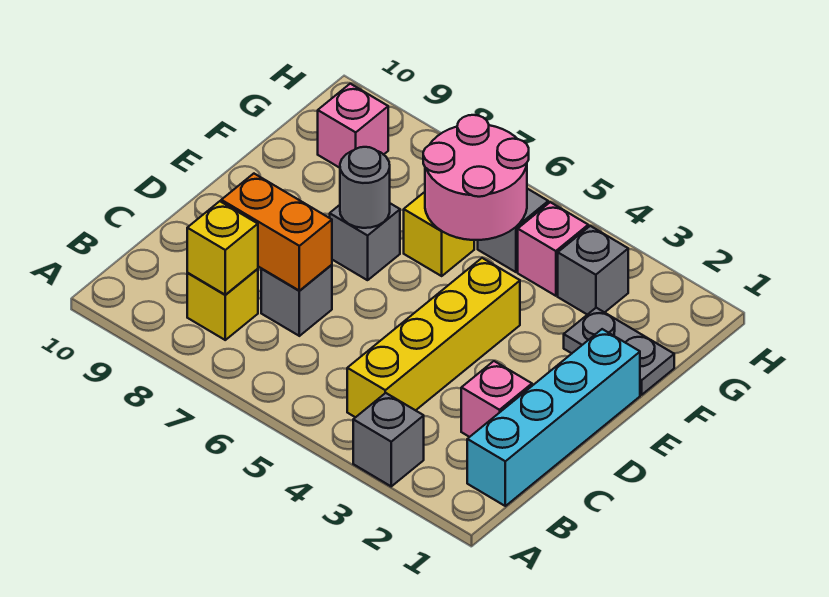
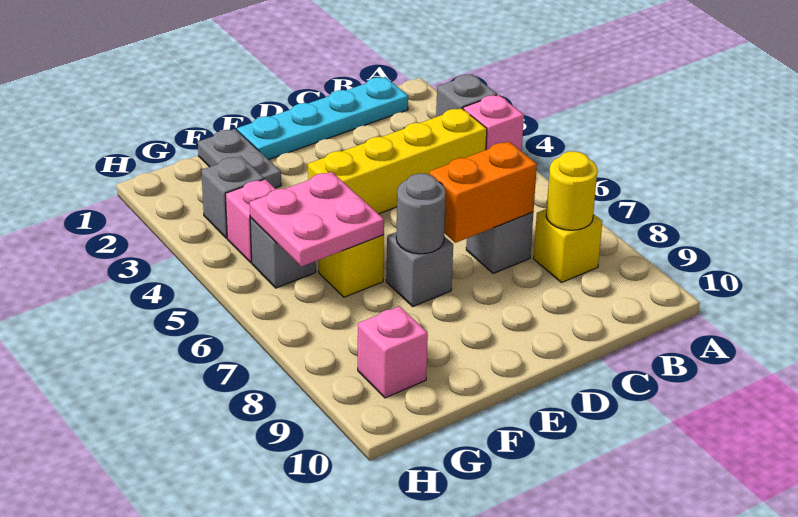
cyan 1x4 brick [467,329,640,506] -> cyan 1x4 plate [237,77,408,160]
yellow 1x1 brick [187,201,258,295] -> yellow 1x1 round brick [546,151,597,230]
pink 1x1 brick [461,361,532,437] -> pink 1x1 brick moved to [463,95,524,152]
orange 1x2 brick [221,174,332,291] -> orange 1x2 brick turned to [430,141,537,243]
pink 2x2 round brick [423,115,529,240] -> pink 2x2 plate [250,172,384,267]

